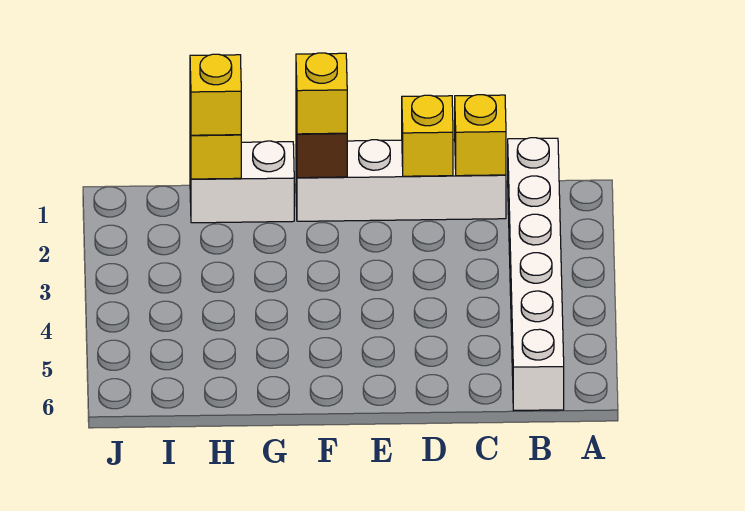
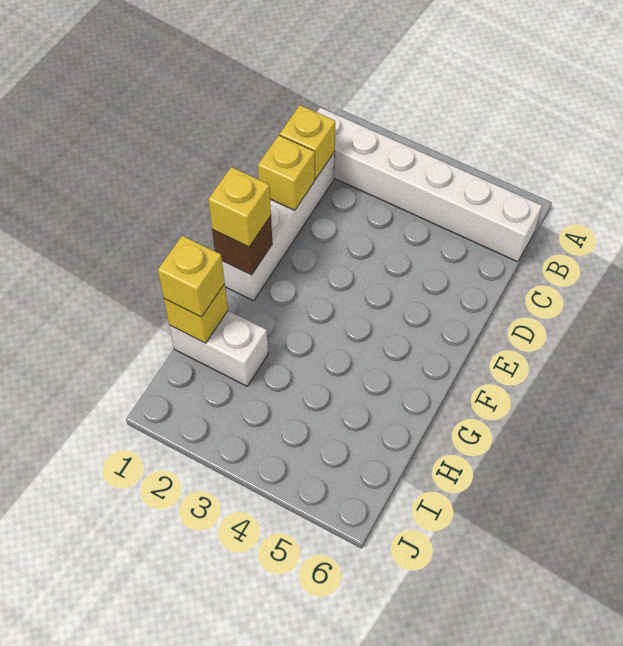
white 1x2 brick [190,141,294,223] -> white 1x2 brick turned to [169,311,268,386]

